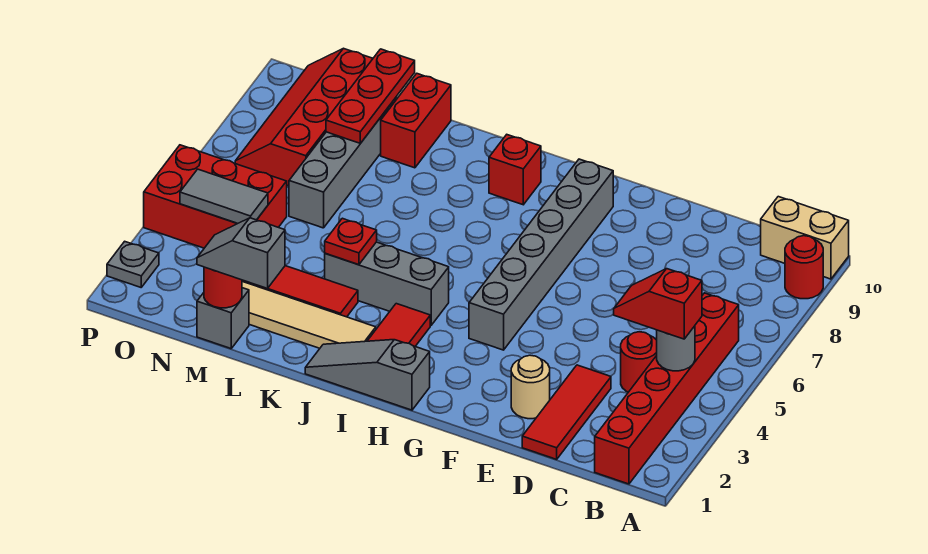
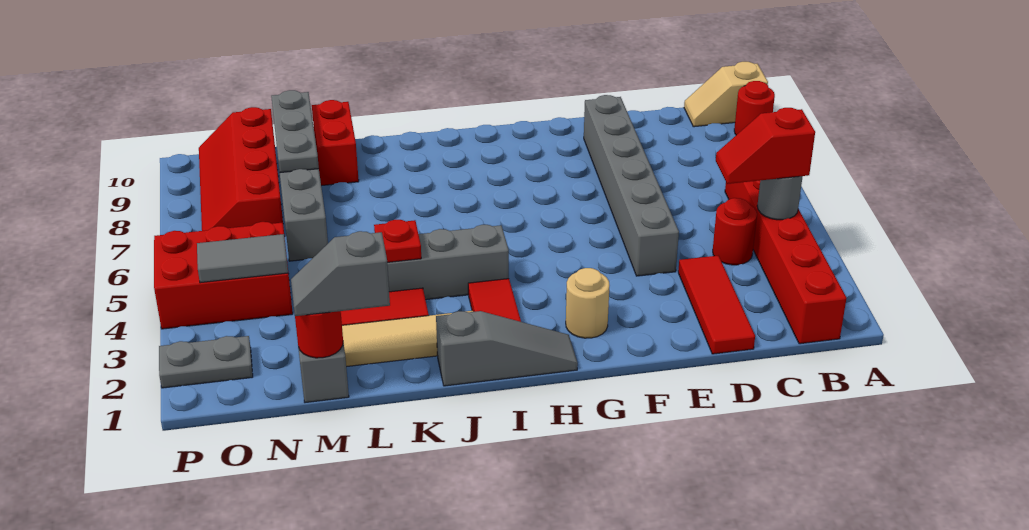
tan 1x2 brick [761,197,849,279] -> tan 1x2 slope [684,62,768,127]
tan 1x1 round brick [511,355,550,419] -> tan 1x1 round brick moved to [566,268,610,338]
grey 1x6 brick [469,159,613,350] -> grey 1x6 brick moved to [584,95,679,276]
grey 1x3 slope [305,340,430,410] -> grey 1x3 slope turned to [436,311,578,386]
red 1x1 brick [489,135,541,205] -> none
red 1x3 plate [326,49,415,143] -> grey 1x3 plate [271,90,319,173]
grey 1x1 plate [107,241,159,287] -> grey 1x2 plate [159,336,253,388]

